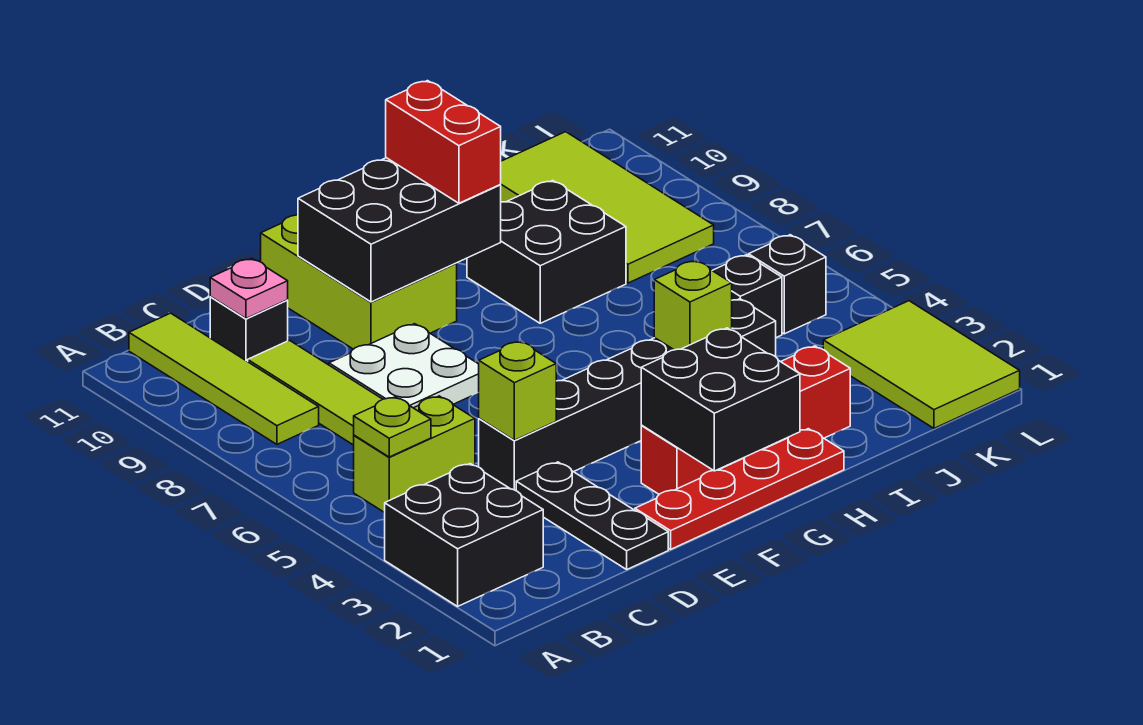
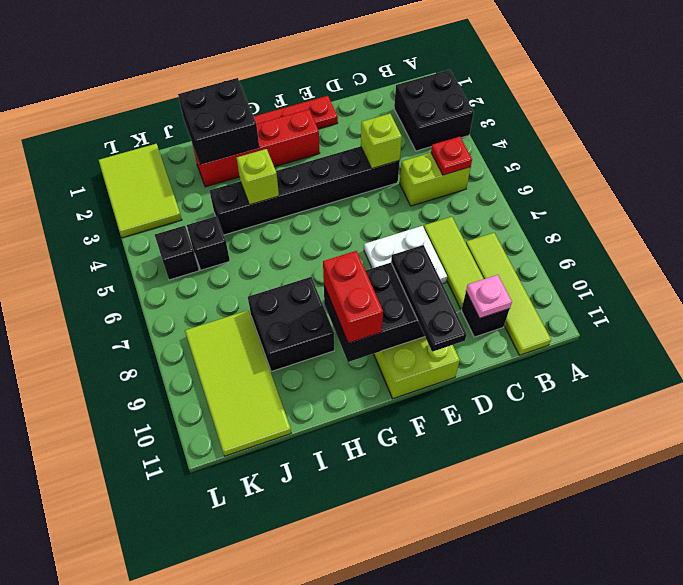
lime 1x1 plate [354,397,431,457] -> red 1x1 plate [431,137,472,175]
black 1x3 plate [516,462,668,569] -> black 1x3 plate moved to [391,245,467,352]
black 2x2 brick [641,328,800,471] -> black 2x2 brick moved to [178,78,259,164]

